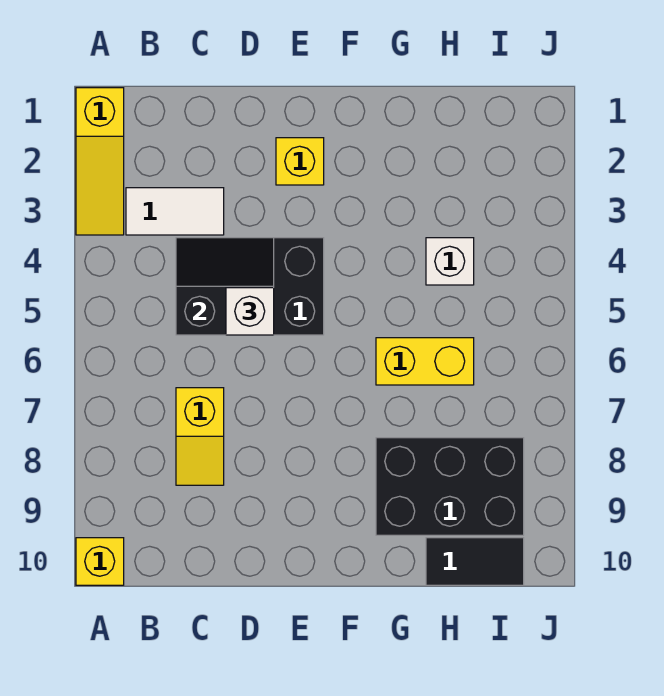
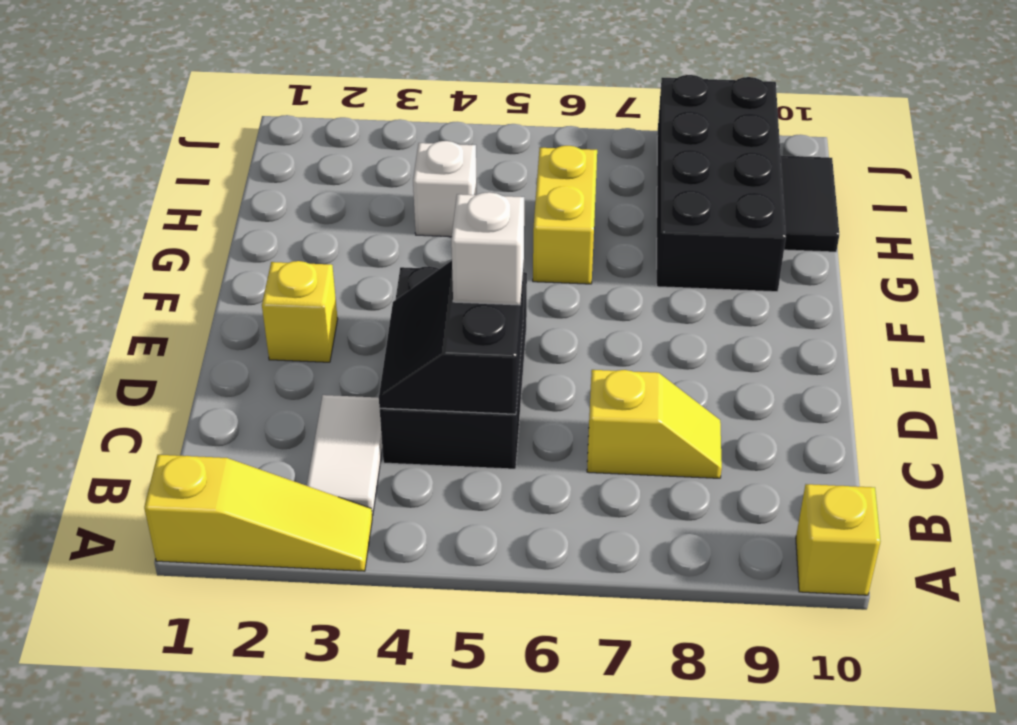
black 2x3 brick [376,438,524,535] -> black 2x4 brick [657,75,786,292]

